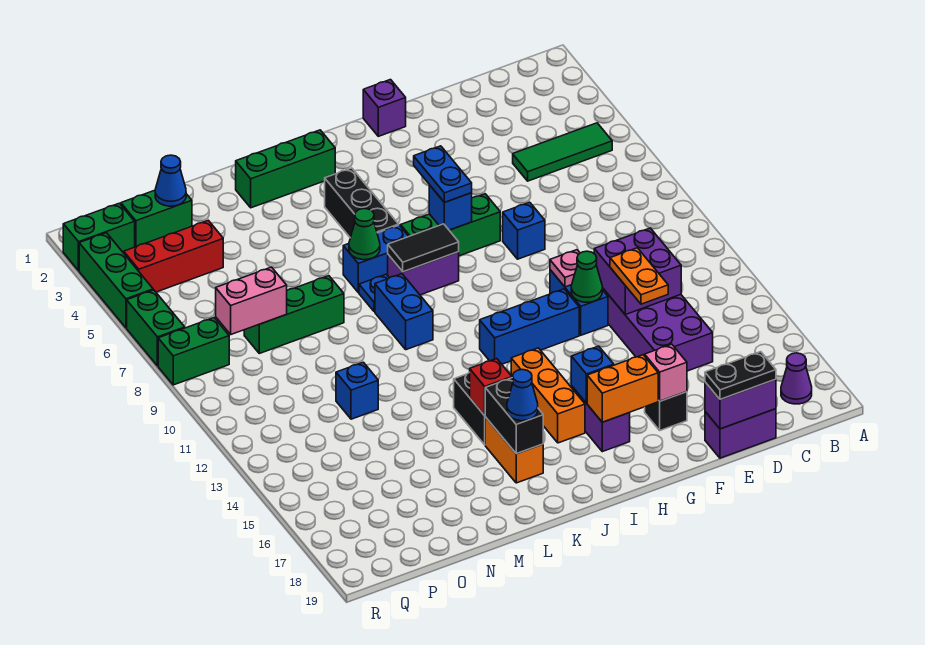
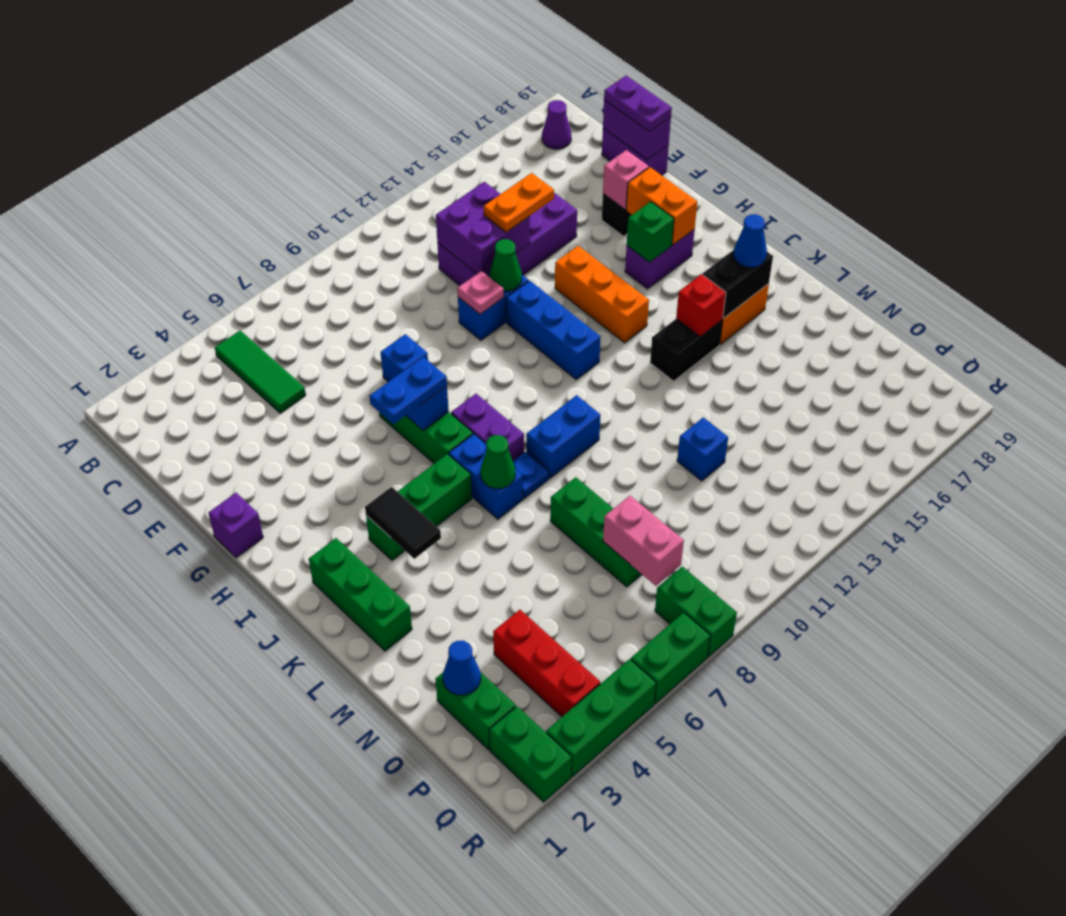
black 1x2 plate [705,352,776,399] -> purple 1x2 plate [604,76,672,132]
blue 1x1 brick [571,346,614,403] -> green 1x1 brick [627,202,674,262]
black 1x2 tile [388,224,459,272] -> black 1x2 tile moved to [365,487,441,559]
orange 1x3 brick [511,348,585,443] -> orange 1x3 brick turned to [555,246,649,343]
black 1x3 brick [325,168,399,238] -> green 1x3 brick [366,454,472,560]

